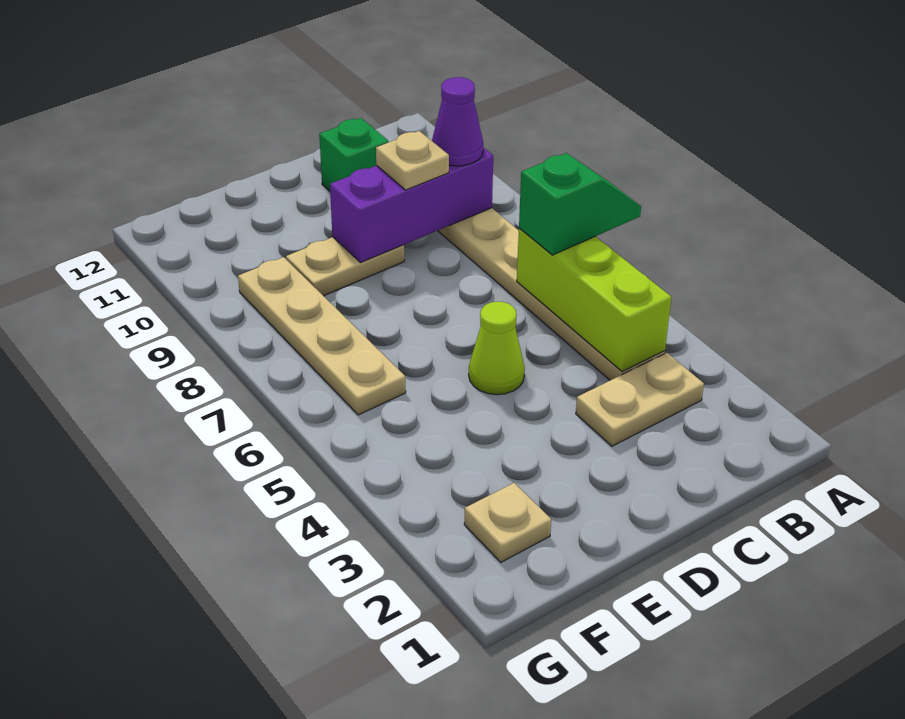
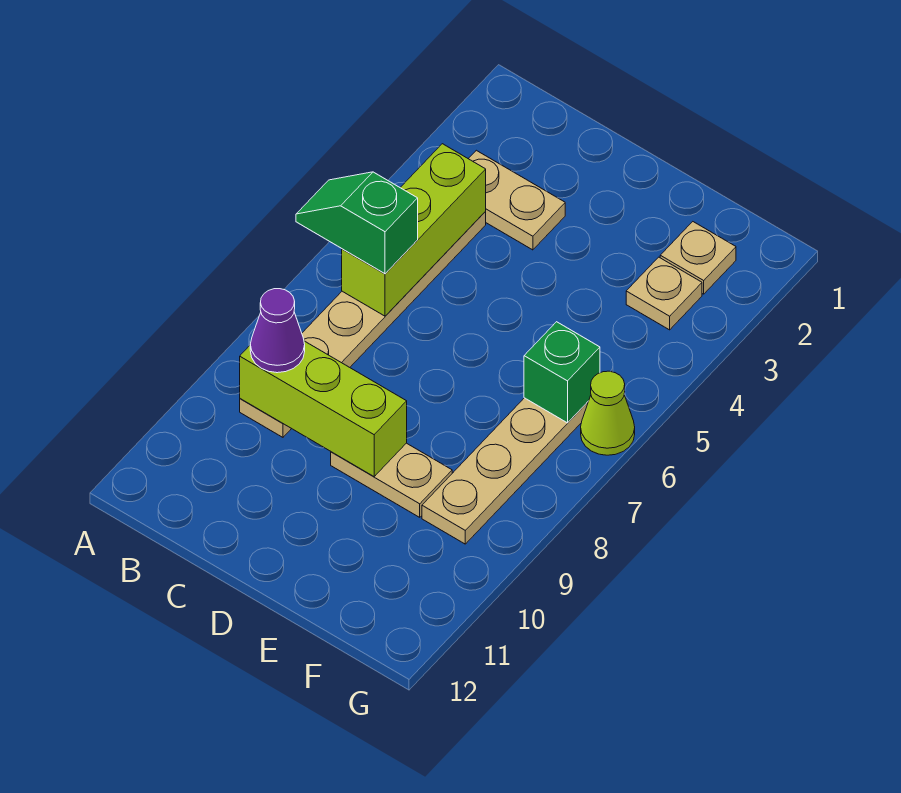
purple 1x3 brick [330,148,493,263] -> lime 1x3 brick [240,341,407,477]
tan 1x1 plate [376,131,449,190] -> tan 1x1 plate moved to [626,257,702,330]
green 1x1 brick [319,118,388,191] -> green 1x1 brick moved to [524,322,600,423]
lime 1x1 cone [469,302,525,395] -> lime 1x1 cone moved to [581,371,635,455]

